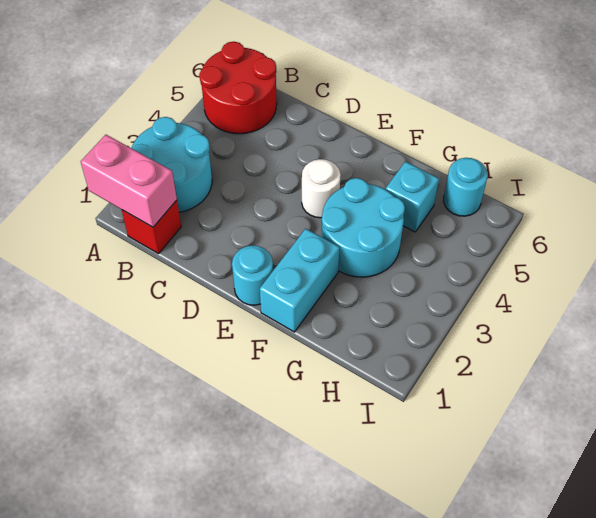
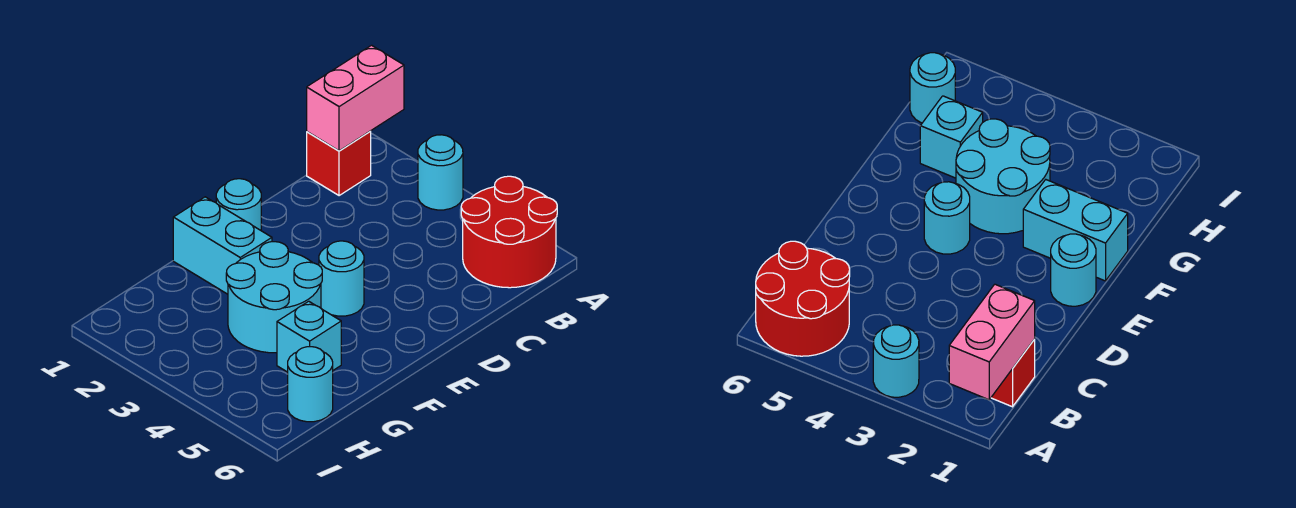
cyan 2x2 round brick [131,117,212,212] -> cyan 1x1 round brick [418,135,463,210]
white 1x1 round brick [302,159,341,218] -> cyan 1x1 round brick [319,241,364,316]

